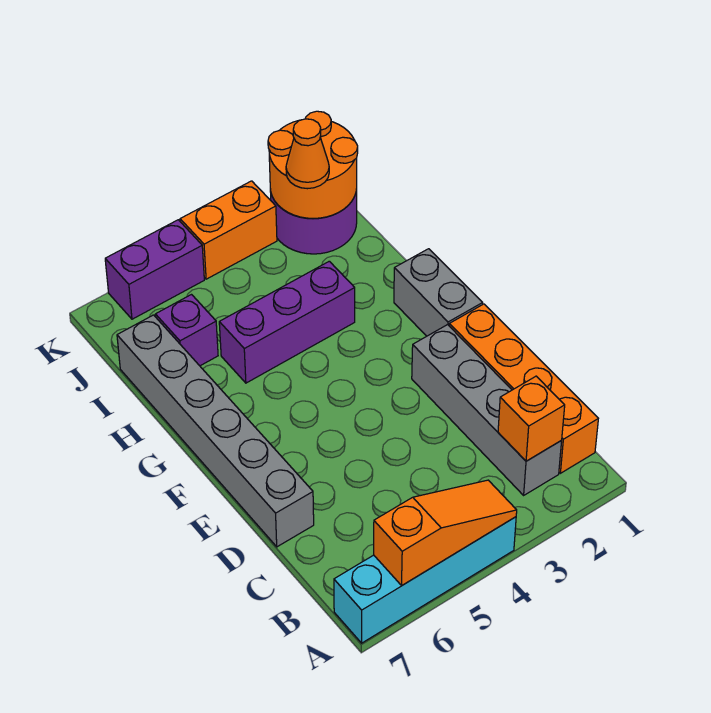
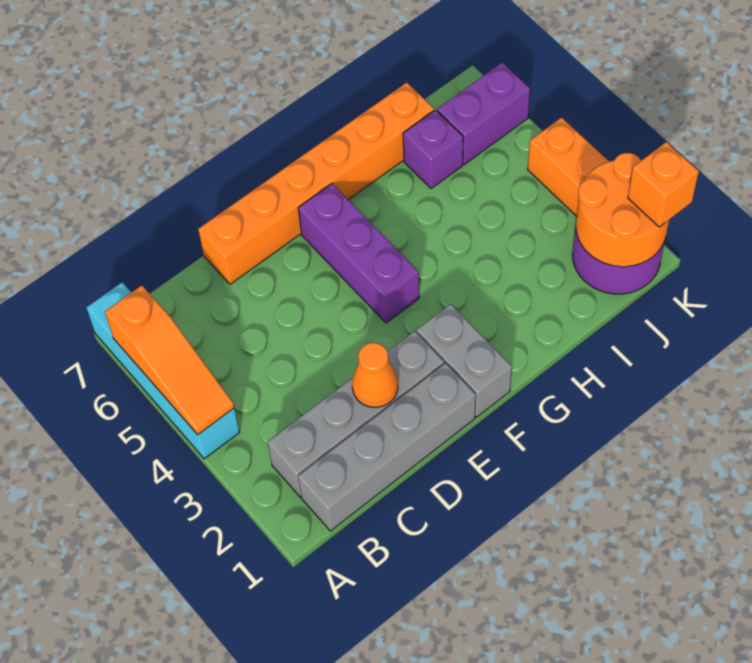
orange 1x4 brick [449,304,598,473] -> grey 1x4 brick [298,363,476,531]
orange 1x1 brick [498,376,565,461] -> orange 1x1 brick moved to [628,142,699,227]
grey 1x6 brick [117,315,314,547] -> orange 1x6 brick [198,83,434,284]
grey 1x2 brick [394,249,483,336] -> grey 1x2 brick turned to [416,304,512,417]
purple 1x3 brick [219,261,355,383] -> purple 1x3 brick moved to [298,184,419,323]
orange 1x1 cone [286,119,329,189] -> orange 1x1 cone moved to [352,343,398,407]
purple 1x2 brick [105,220,204,319] -> purple 1x2 brick turned to [437,63,530,164]

